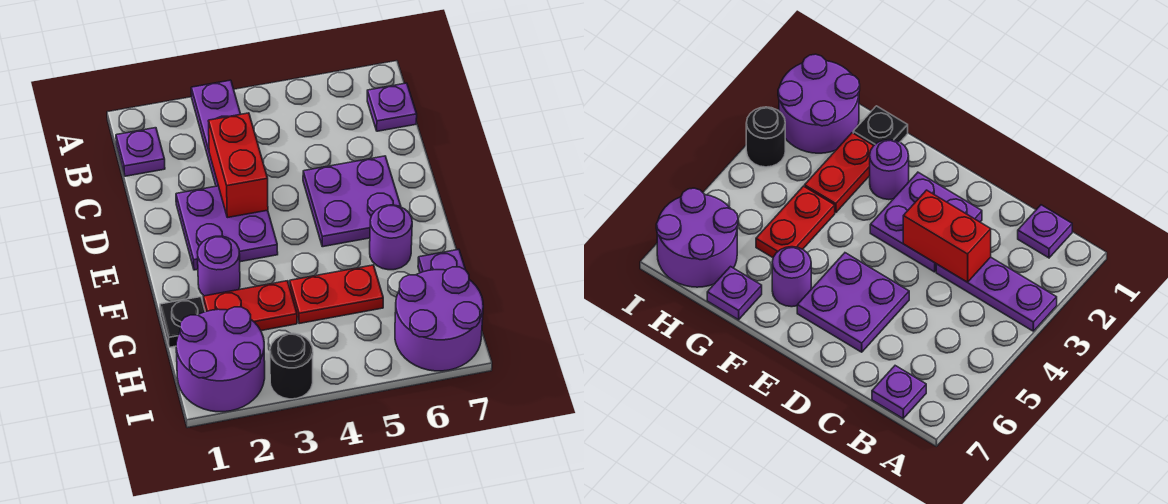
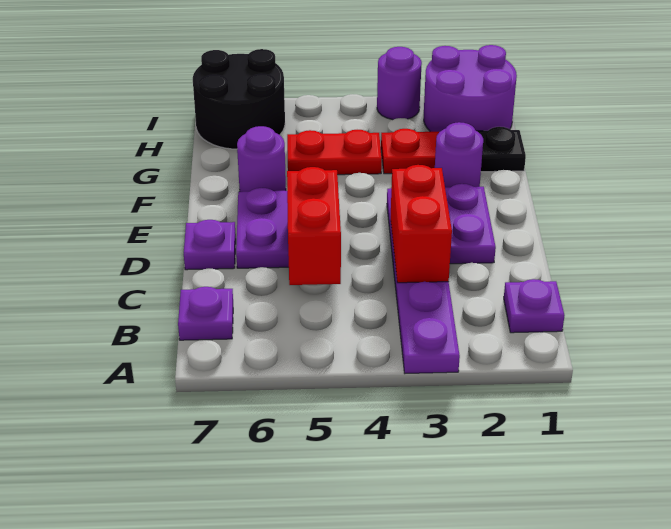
none -> red 1x2 brick [287,167,341,285]
purple 1x1 plate [418,249,465,273] -> purple 1x1 plate moved to [184,220,236,270]
purple 2x2 round brick [395,267,483,371] -> black 2x2 round brick [193,49,285,149]
black 1x1 round brick [270,333,313,399] -> purple 1x1 round brick [377,47,422,120]

